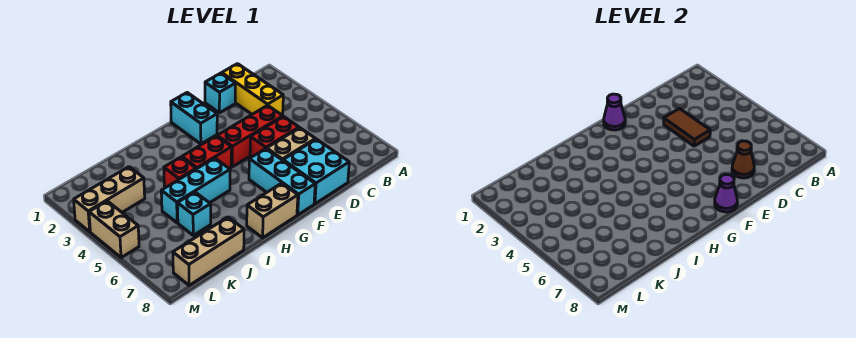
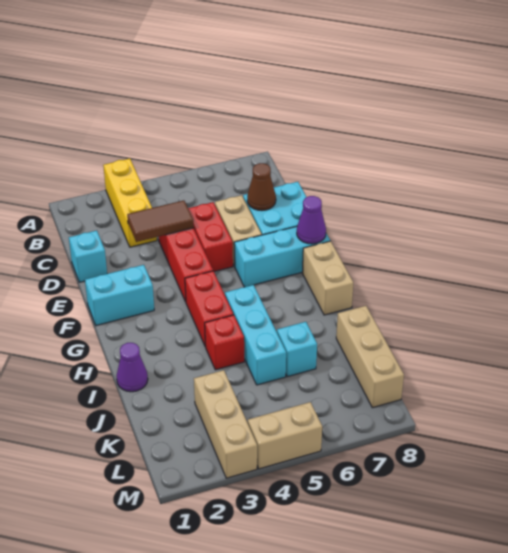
yellow 1x3 brick [222,64,283,116] -> yellow 1x3 brick turned to [103,159,157,247]
purple 1x1 cone [604,94,625,130] -> purple 1x1 cone moved to [116,343,148,392]

